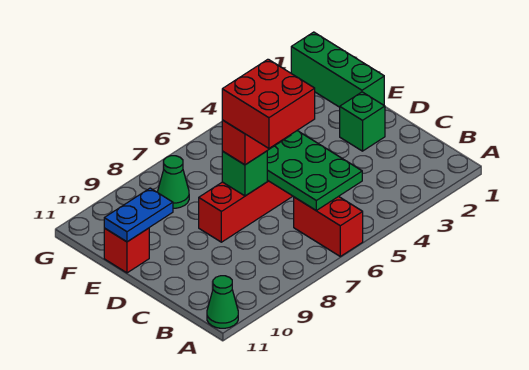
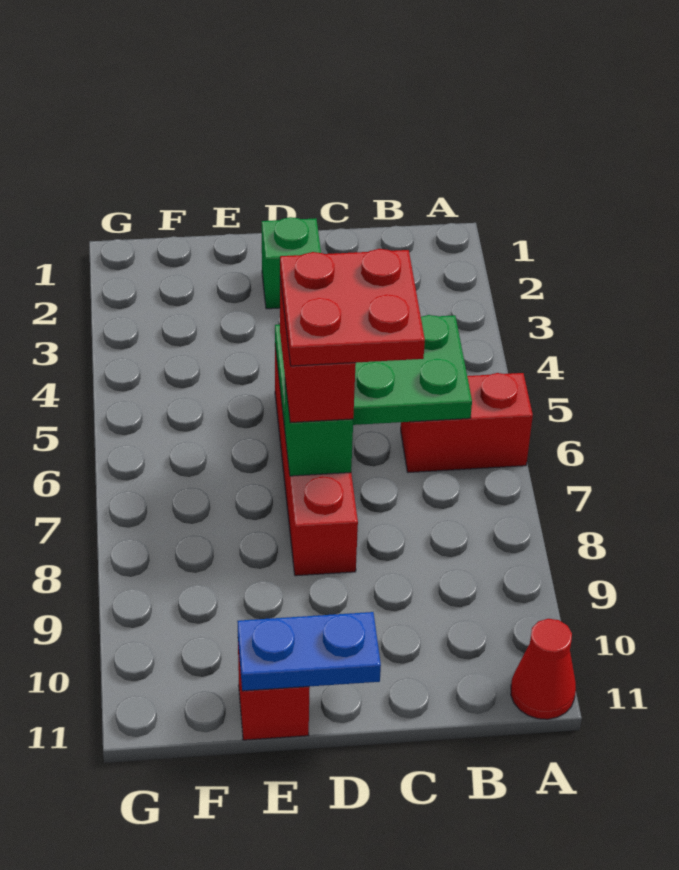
green 1x1 cone [207,276,238,328] -> red 1x1 cone [511,619,576,719]
red 2x2 brick [222,59,315,148] -> red 2x2 plate [280,249,425,366]
green 1x3 brick [291,32,384,107] -> none
blue 1x2 plate [104,188,173,242] -> blue 1x2 plate turned to [237,612,381,691]
green 1x1 cone [158,156,189,208] -> none

